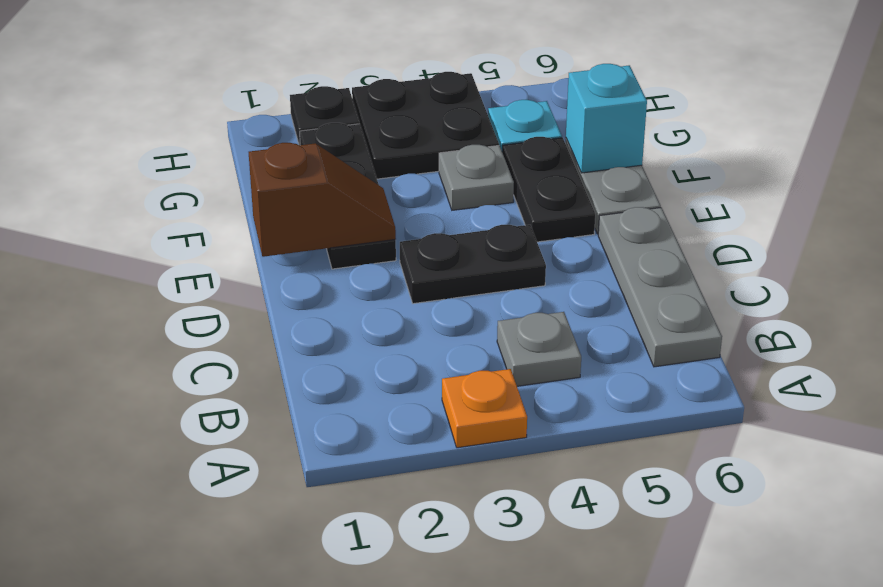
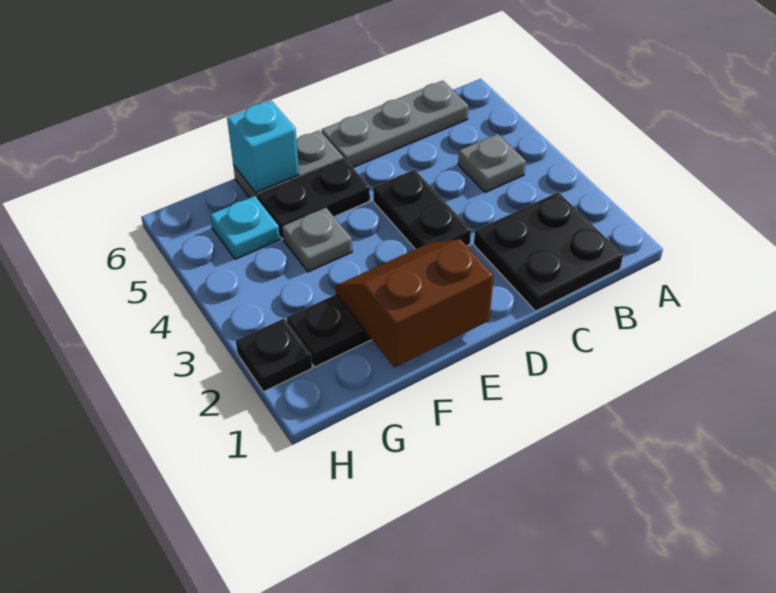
orange 1x1 plate [442,369,527,448] -> none
brown 1x2 slope [249,143,396,257] -> brown 2x2 slope [336,239,494,367]
black 2x2 plate [352,72,499,179] -> black 2x2 plate moved to [474,192,623,311]

